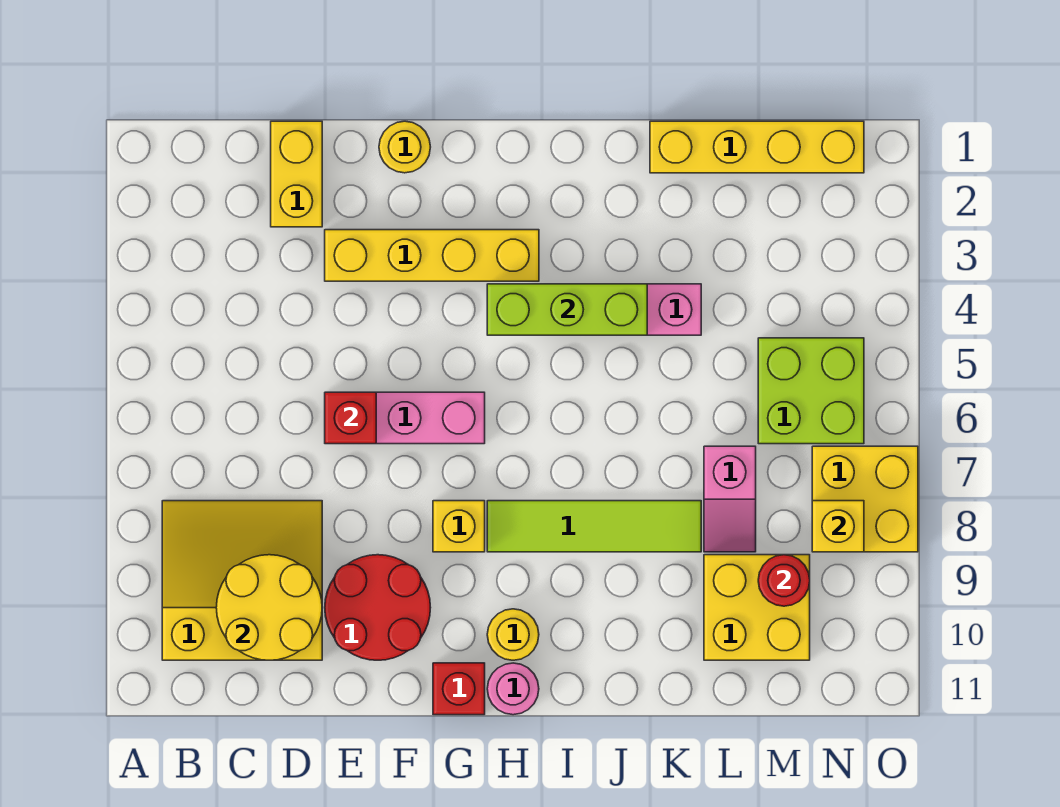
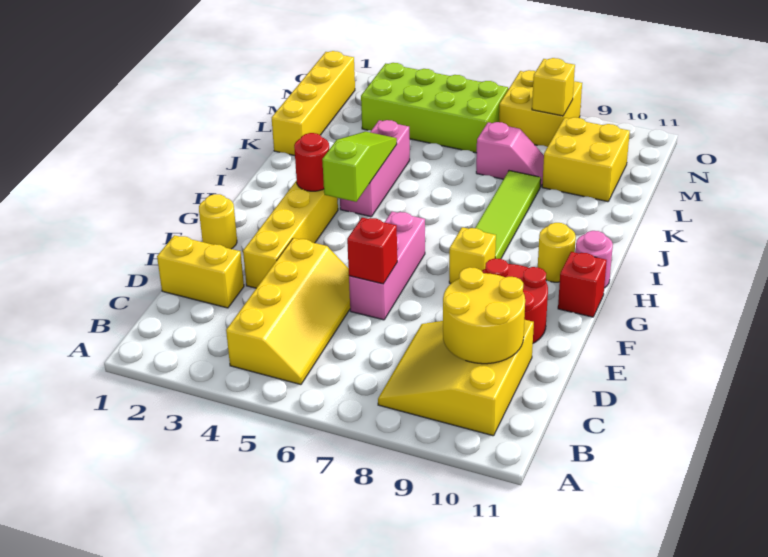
none -> yellow 2x4 slope [226,238,350,385]
lime 1x3 brick [487,284,647,335] -> lime 1x3 slope [322,132,397,202]
lime 2x2 brick [758,338,864,444] -> lime 2x4 brick [361,63,508,153]
red 1x1 round brick [758,555,810,606] -> red 1x1 round brick moved to [294,133,329,191]

